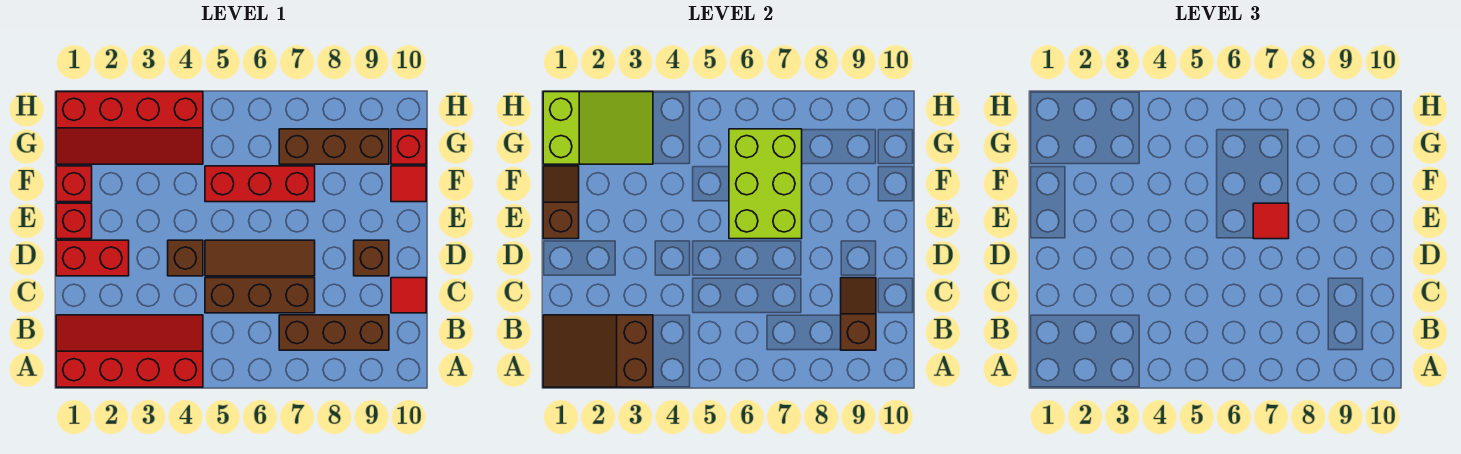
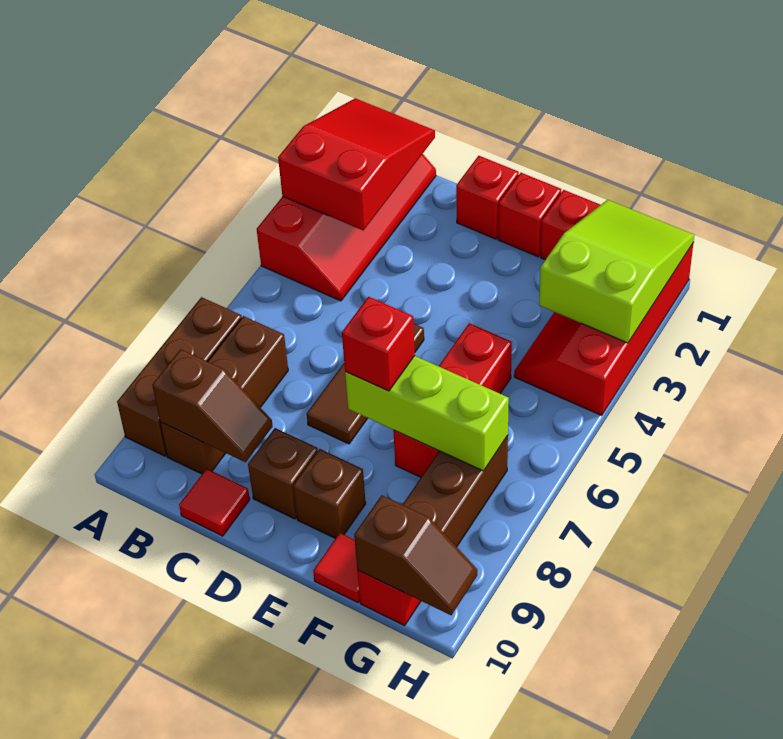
brown 2x3 slope [543,315,653,387] -> red 2x3 slope [278,98,435,230]
brown 1x3 brick [205,278,315,313] -> brown 1x3 brick moved to [117,297,242,456]
red 1x2 brick [56,240,129,276] -> red 1x1 brick [456,156,519,239]
brown 1x1 brick [168,240,203,276] -> brown 1x1 brick moved to [293,449,366,538]
brown 1x2 slope [543,166,579,239] -> brown 1x2 slope moved to [354,495,477,615]
lime 2x3 brick [729,129,802,239] -> lime 1x3 brick [345,356,509,471]
red 1x1 tile [1253,203,1289,239] -> red 1x1 brick [342,297,415,391]
lime 2x3 slope [543,92,653,164] -> lime 2x3 slope turned to [539,200,694,343]

